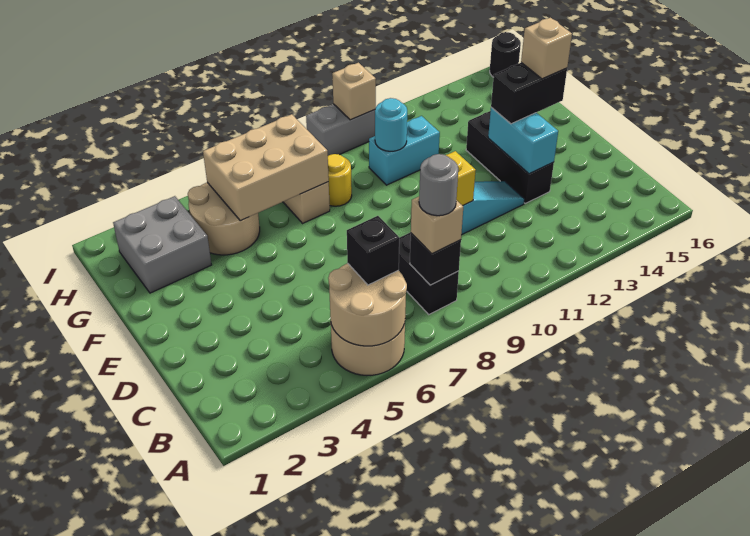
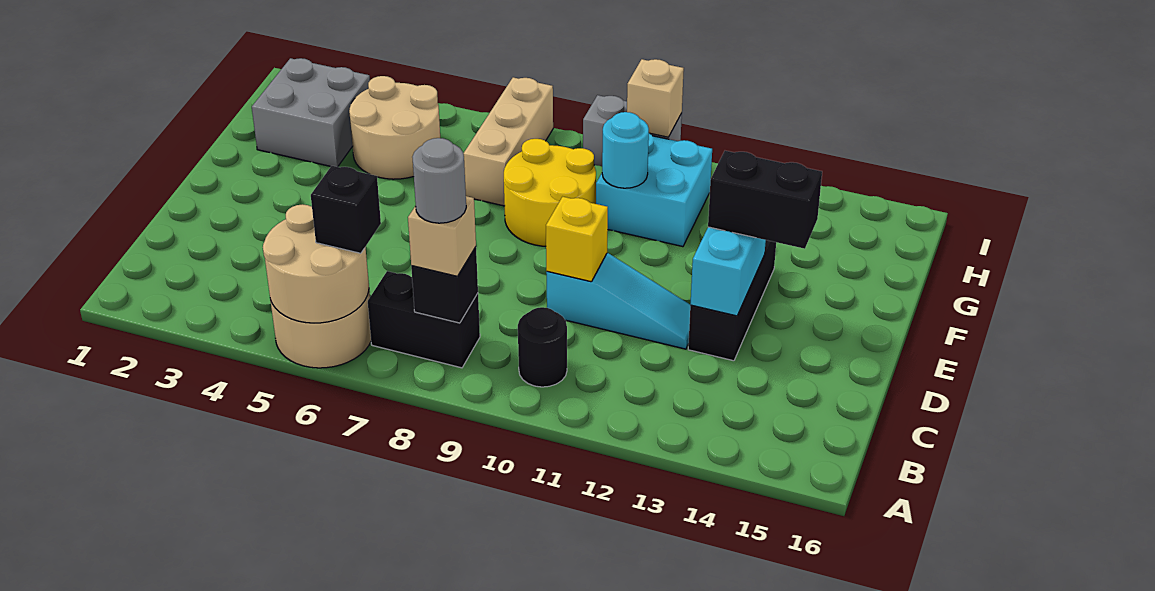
black 1x2 brick [399,232,459,314] -> black 1x2 brick turned to [368,271,480,368]
tan 1x1 brick [521,18,572,79] -> none
tan 2x3 brick [203,114,329,221] -> none
yellow 1x1 round brick [328,154,352,206] -> yellow 2x2 round brick [504,139,596,246]
cyan 1x2 brick [369,116,440,185] -> cyan 2x2 brick [596,133,712,247]
black 1x1 round brick [490,32,521,77] -> black 1x1 round brick moved to [518,307,567,387]

